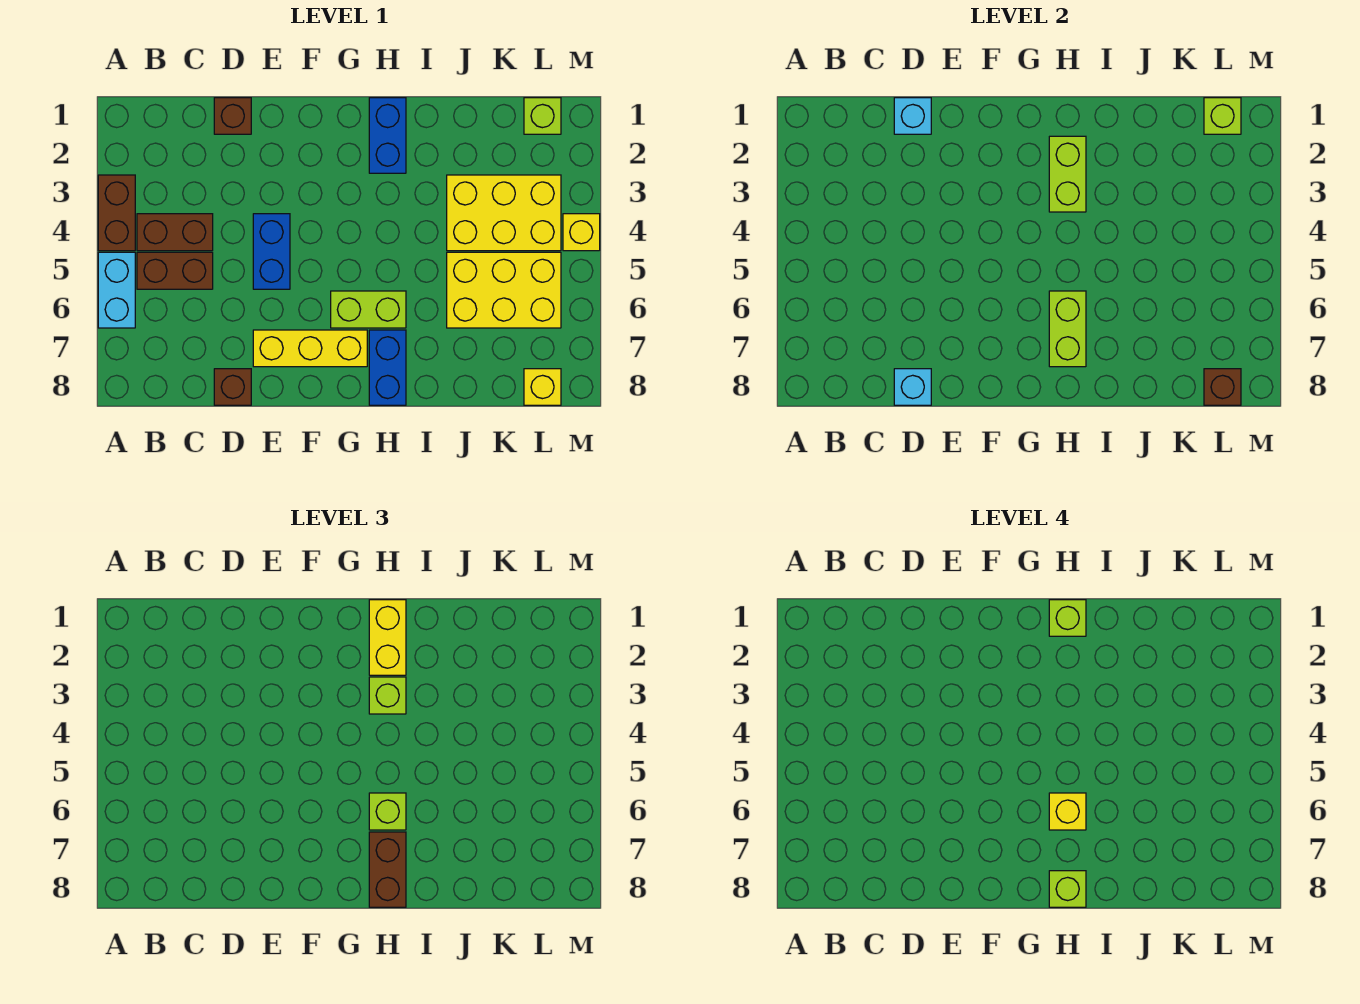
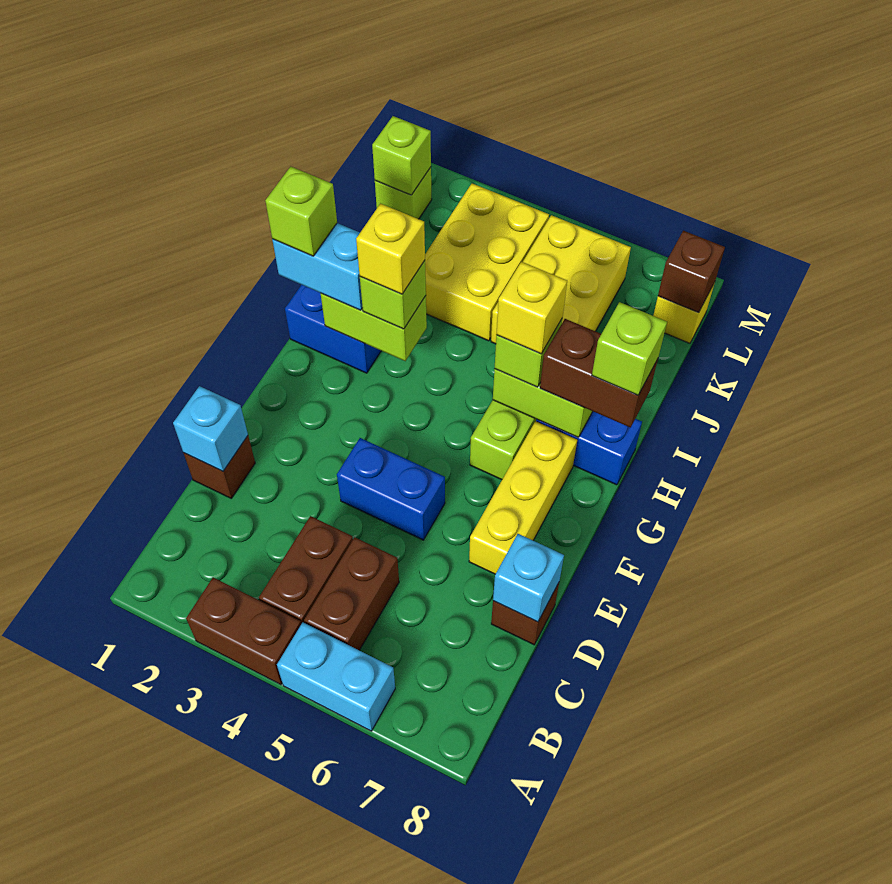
yellow 1x2 brick [369,600,406,675] -> cyan 1x2 brick [272,223,363,310]
yellow 1x1 brick [563,214,600,251] -> yellow 1x1 brick moved to [356,204,425,294]

